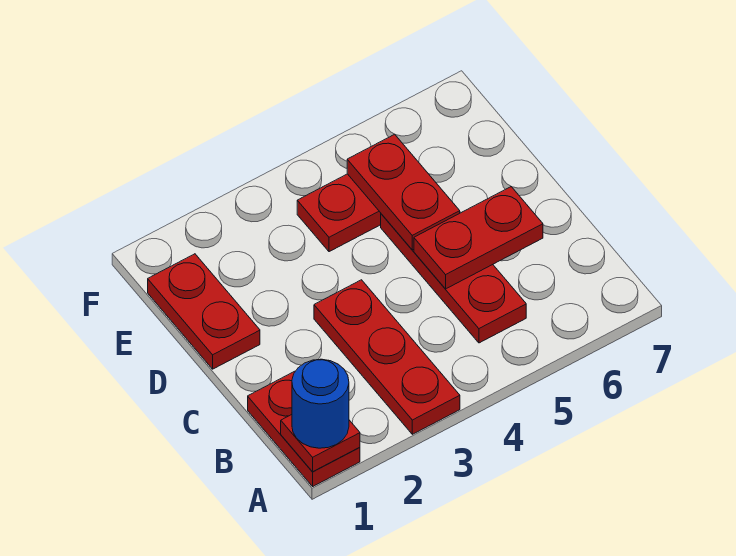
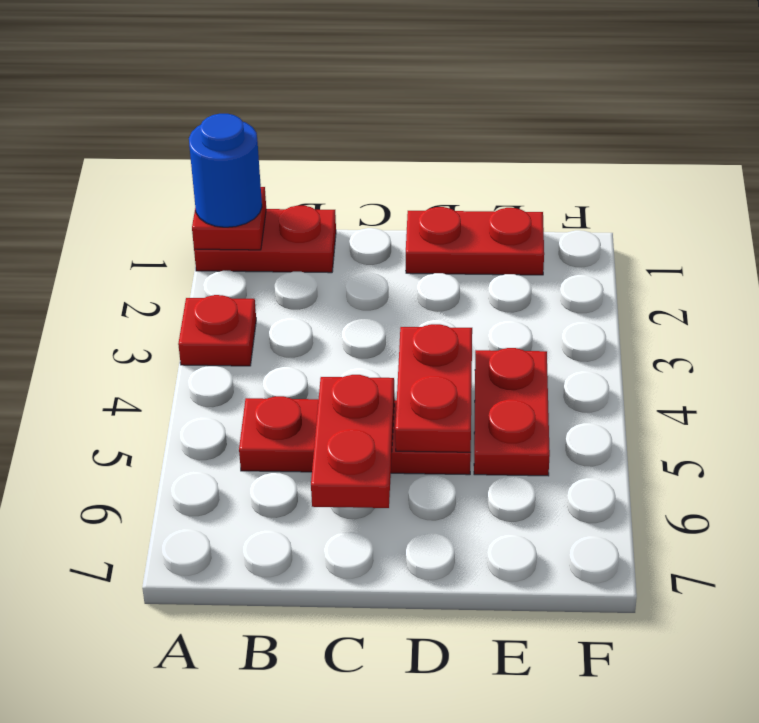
red 1x3 plate [314,280,460,434] -> red 1x1 plate [178,295,256,366]
red 1x2 plate [347,134,460,250] -> red 1x2 plate turned to [395,324,472,452]

